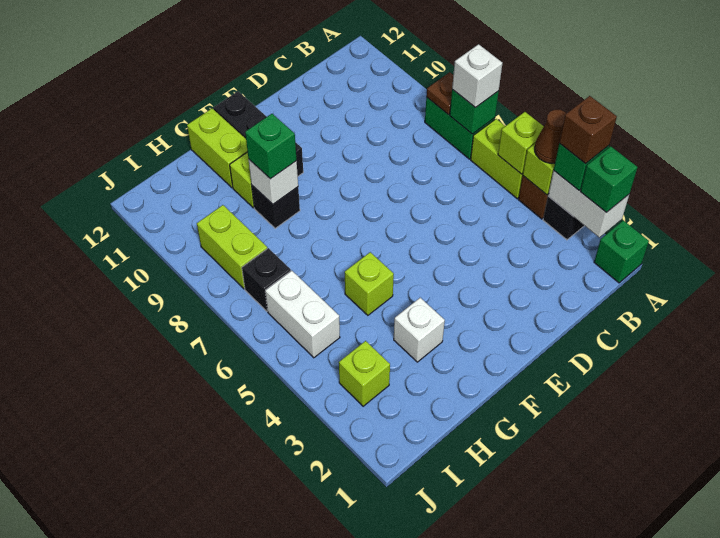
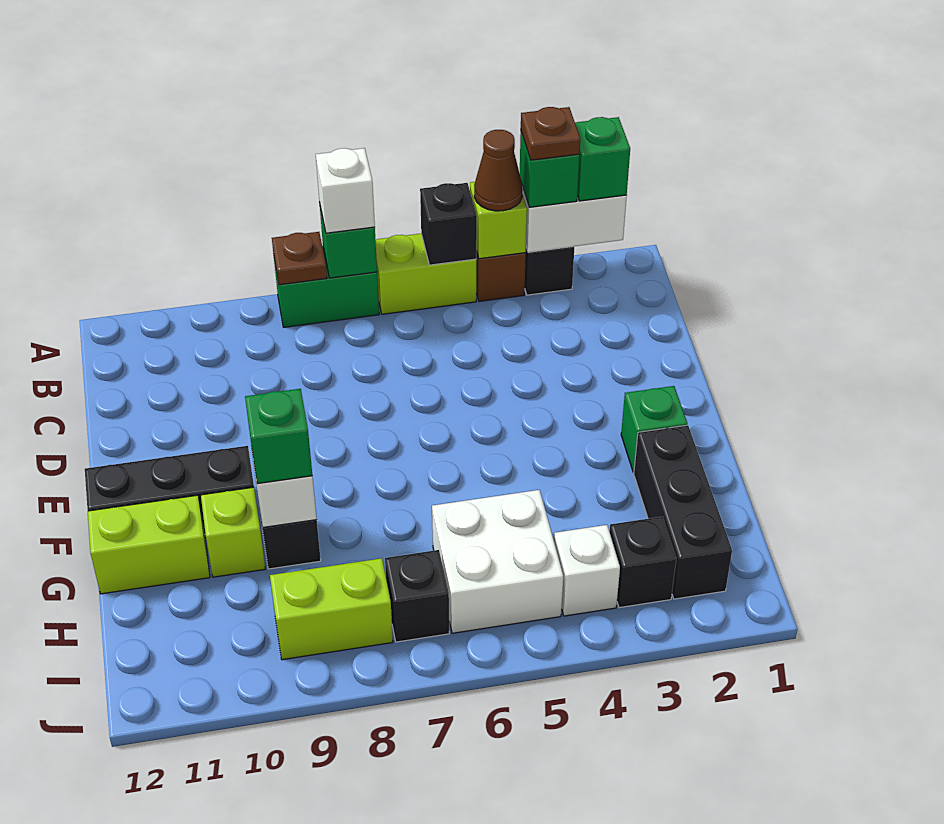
green 1x1 brick [594,220,649,283] -> green 1x1 brick moved to [621,386,687,472]
brown 1x1 brick [559,96,617,164] -> brown 1x1 plate [521,107,580,160]
lime 1x1 brick [498,112,544,174] -> black 1x1 brick [420,183,477,265]
none -> black 1x3 brick [634,425,732,599]
white 1x1 brick [394,298,445,362] -> white 1x1 brick moved to [554,525,620,616]
lime 1x1 brick [345,252,394,315] -> none
lime 1x1 brick [339,341,390,406] -> black 1x1 brick [609,517,676,608]
white 1x2 brick [265,271,340,358] -> white 2x2 brick [432,490,563,633]

